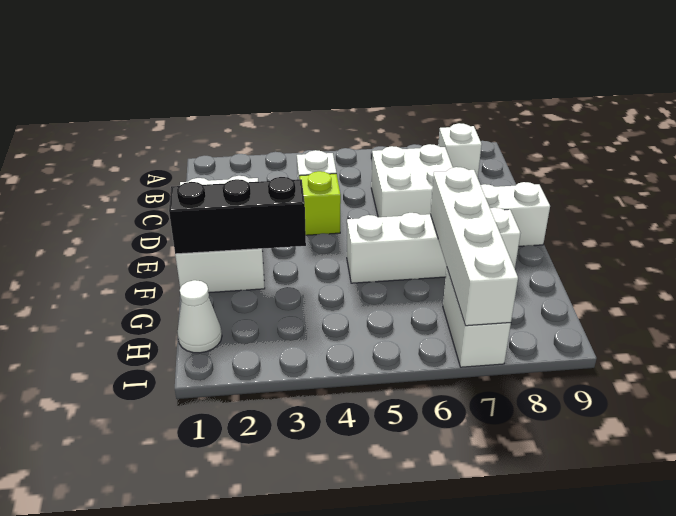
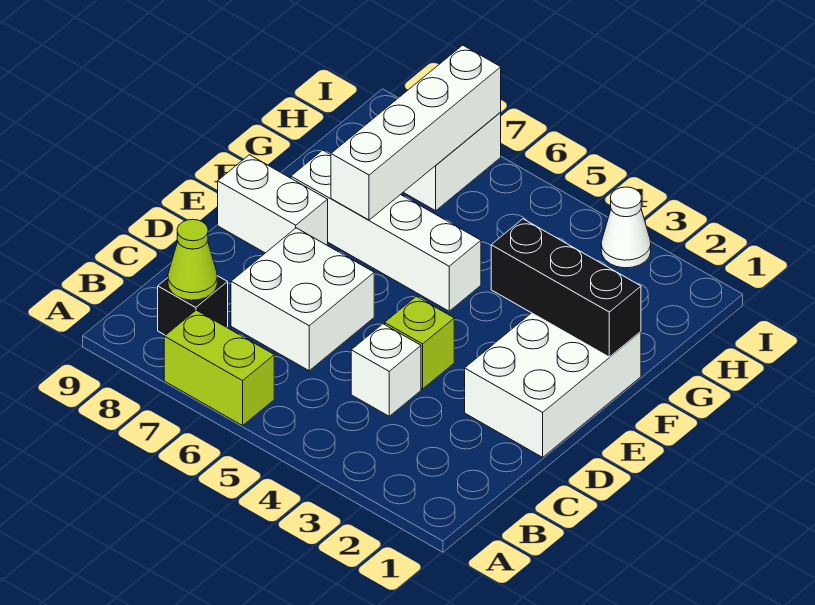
none -> lime 1x2 brick [164,310,274,426]
white 1x1 brick [438,123,482,177] -> black 1x1 brick [158,276,228,335]
none -> lime 1x1 cone [168,219,217,300]
white 1x1 cone [178,280,222,353] -> white 1x1 cone moved to [601,187,651,268]

